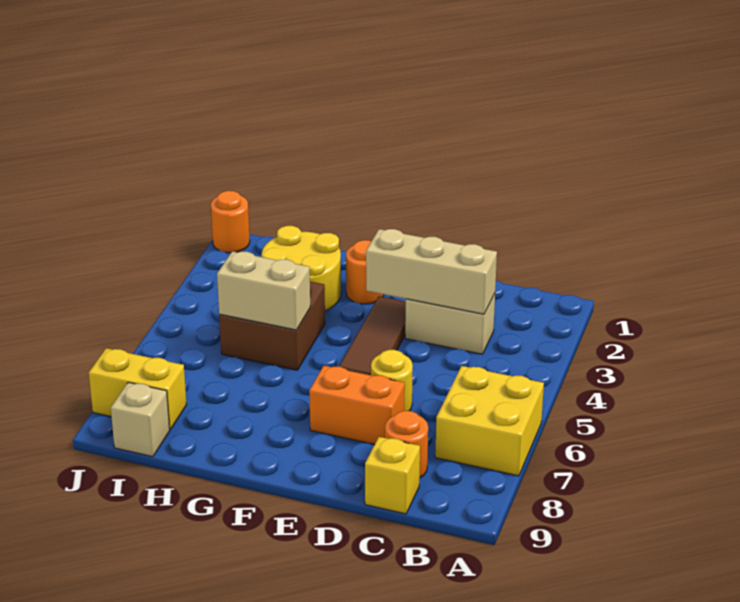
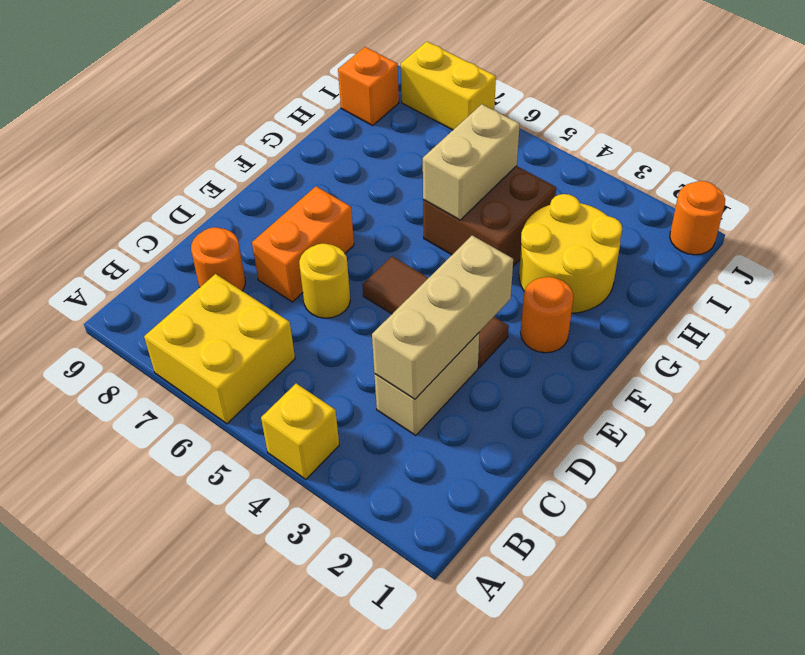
yellow 1x1 brick [365,437,420,514] -> yellow 1x1 brick moved to [261,384,339,479]
yellow 1x2 brick [89,348,187,429] -> yellow 1x2 brick turned to [401,41,496,130]
tan 1x1 brick [111,382,170,457] -> orange 1x1 brick [338,47,399,126]

